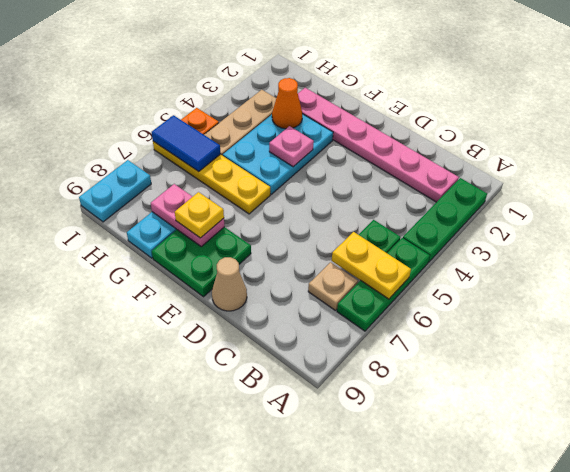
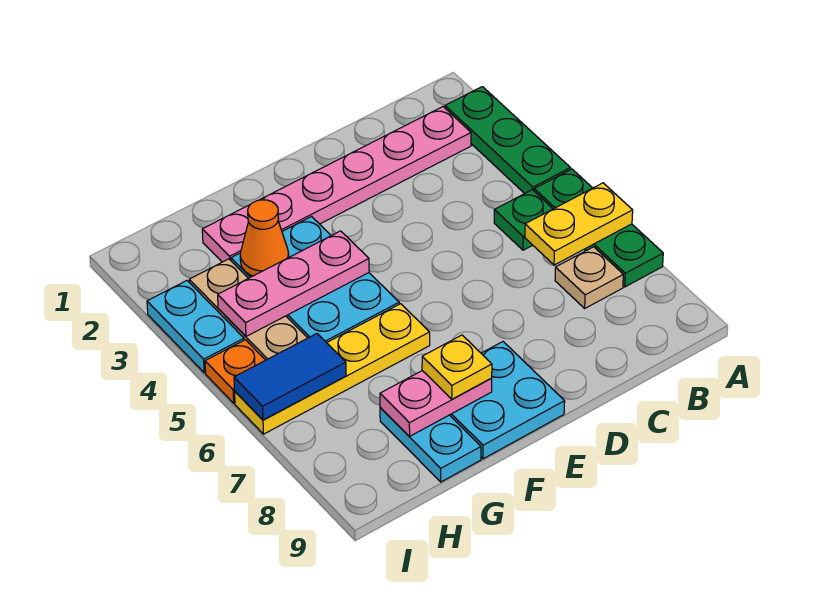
tan 1x1 cone [212,257,247,311] -> none
green 2x2 plate [152,227,251,297] -> cyan 2x2 plate [450,342,565,459]
pink 1x1 plate [269,126,314,167] -> pink 1x3 plate [218,231,369,336]
cyan 1x2 plate [79,160,151,222] -> cyan 1x2 plate moved to [147,281,244,373]

